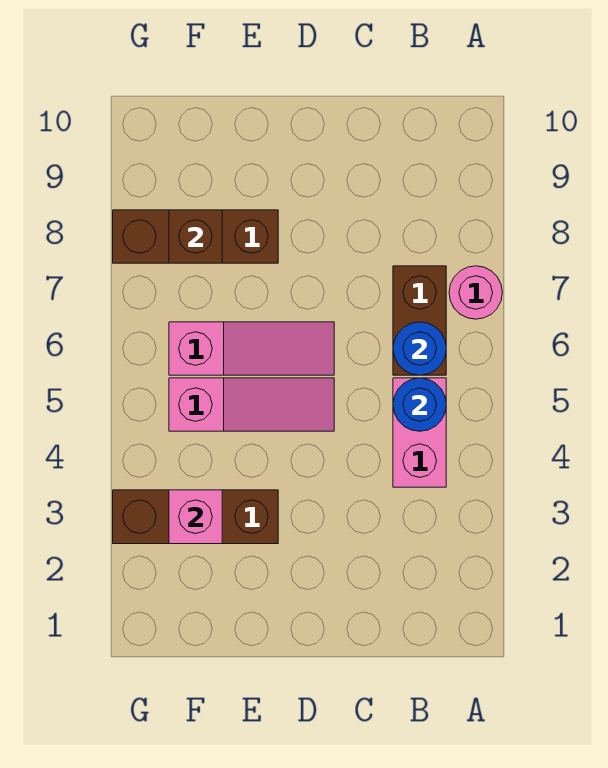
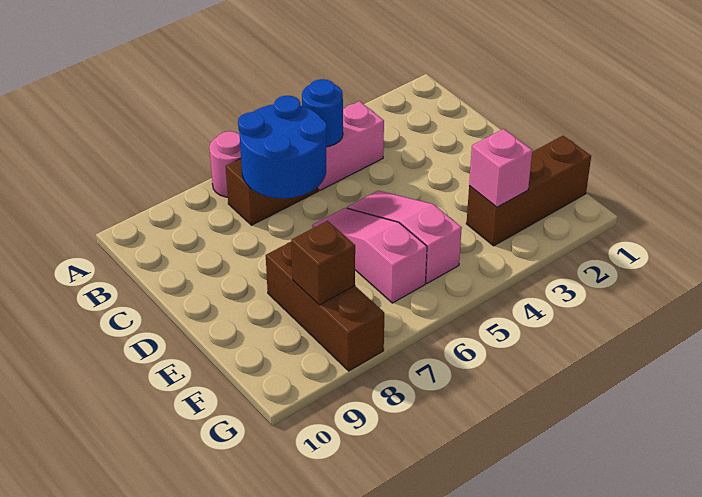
blue 1x1 round brick [393,322,446,375] -> blue 2x2 round brick [238,96,327,198]
brown 1x3 brick [113,490,278,544] -> brown 1x3 brick turned to [466,136,591,246]

